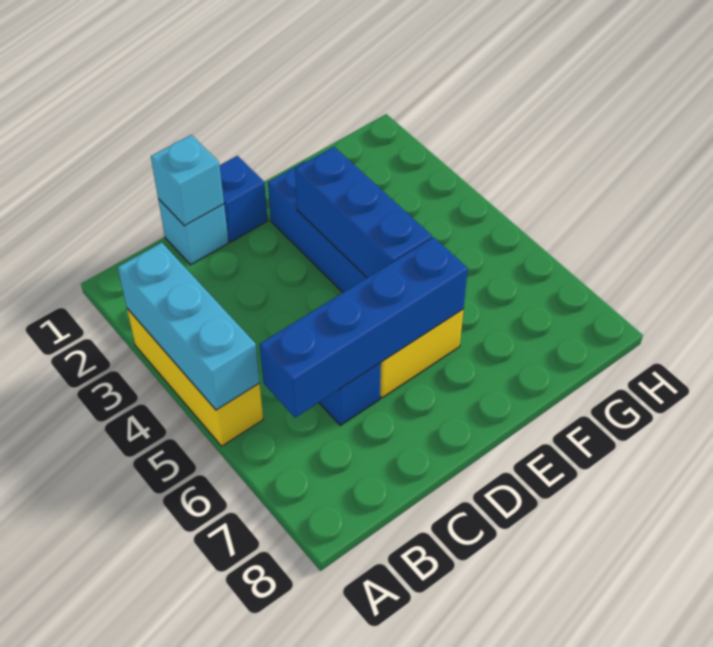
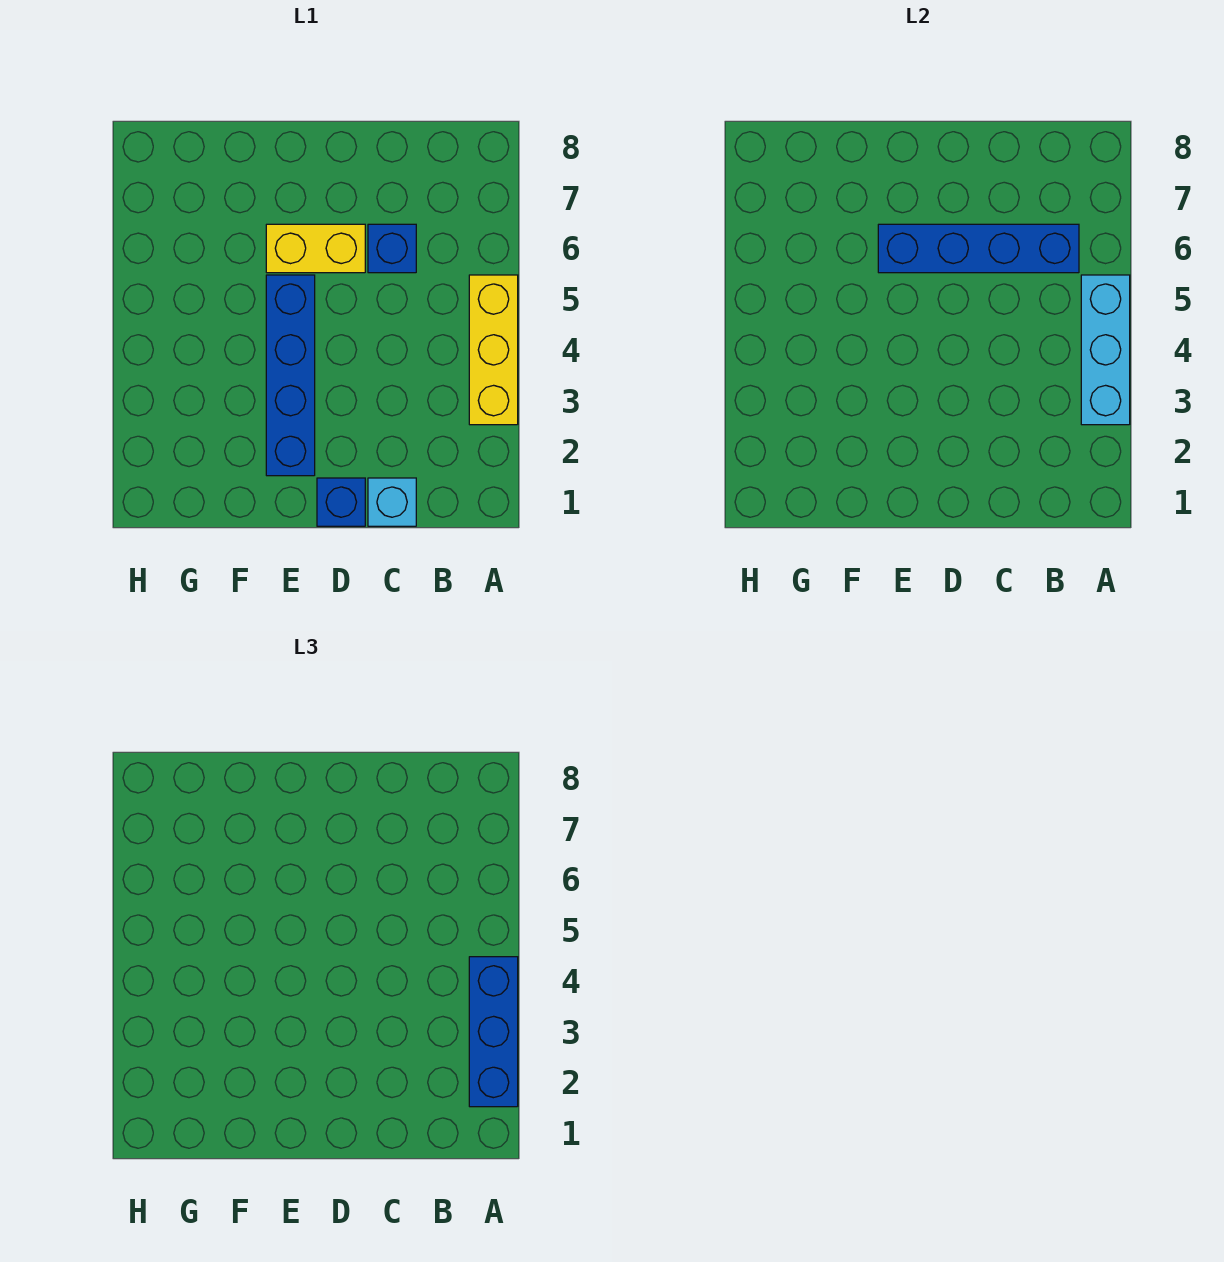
cyan 1x1 brick [151,135,224,226] -> none
blue 1x3 brick [295,147,432,278] -> blue 1x3 brick moved to [469,957,518,1107]

